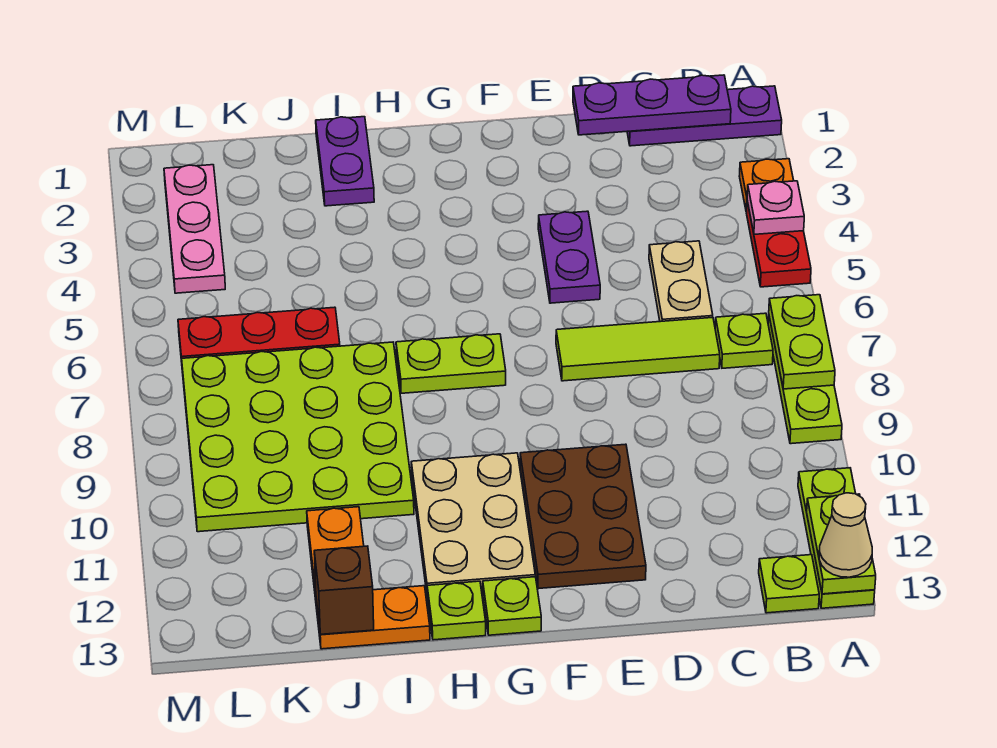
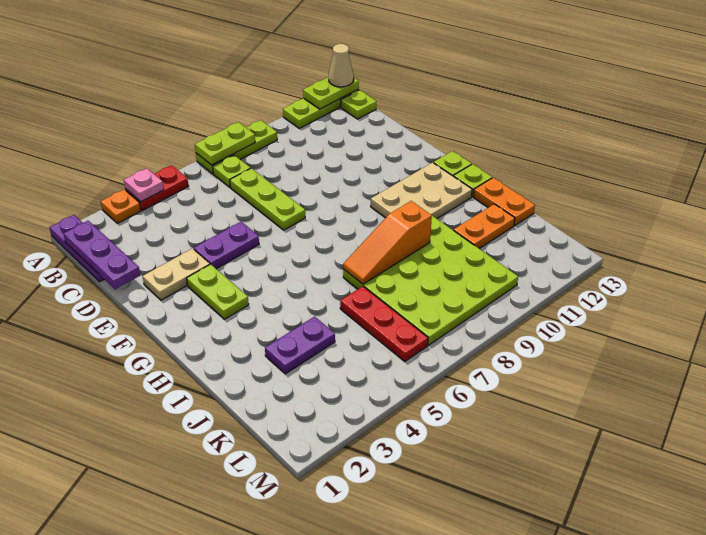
tan 1x2 plate [649,241,713,322] -> tan 1x2 plate moved to [143,248,210,300]
lime 1x3 tile [556,317,720,381] -> lime 1x3 plate [230,168,305,230]
brown 2x3 plate [520,444,646,589] -> none
lime 1x2 plate [396,334,506,393] -> lime 1x2 plate moved to [187,264,249,319]
purple 1x2 plate [316,117,374,206] -> purple 1x2 plate moved to [265,317,335,374]
none -> orange 1x3 slope [343,201,432,284]
brown 1x1 brick [314,546,374,634] -> none
pink 1x3 plate [164,165,225,293] -> none

